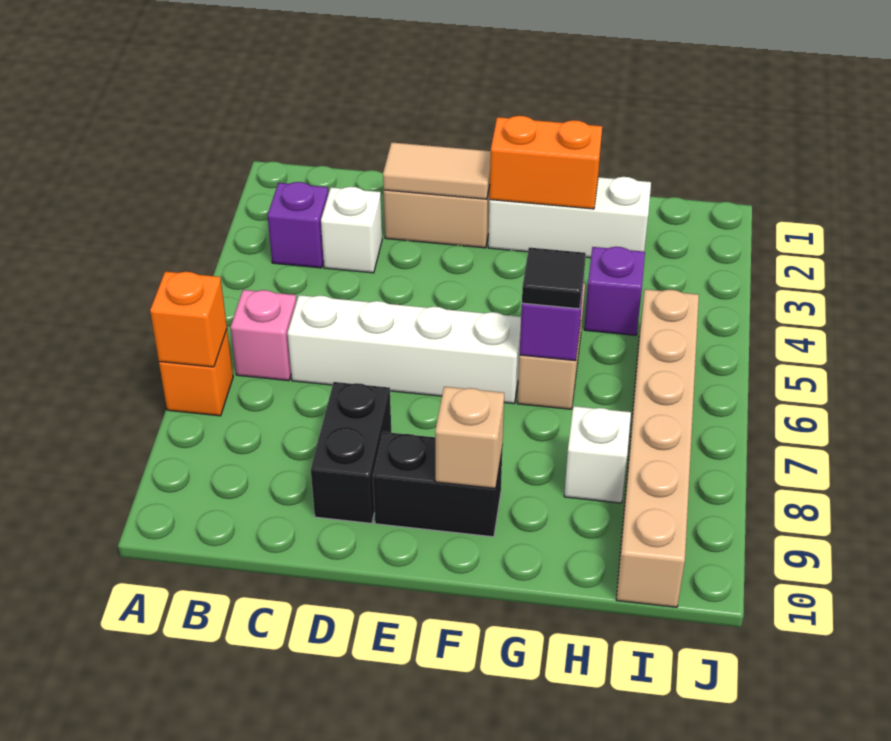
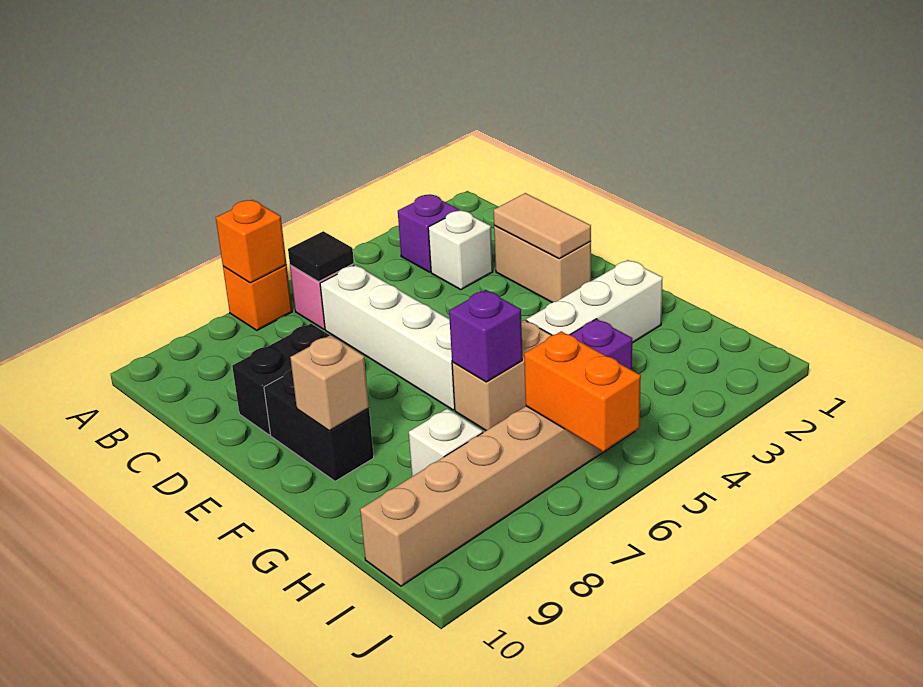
white 1x3 brick [488,177,651,258] -> white 1x3 brick turned to [526,260,663,343]
orange 1x2 brick [489,116,602,209] -> orange 1x2 brick moved to [524,331,641,452]
black 1x1 tile [522,247,586,309] -> black 1x1 tile moved to [288,231,354,282]

